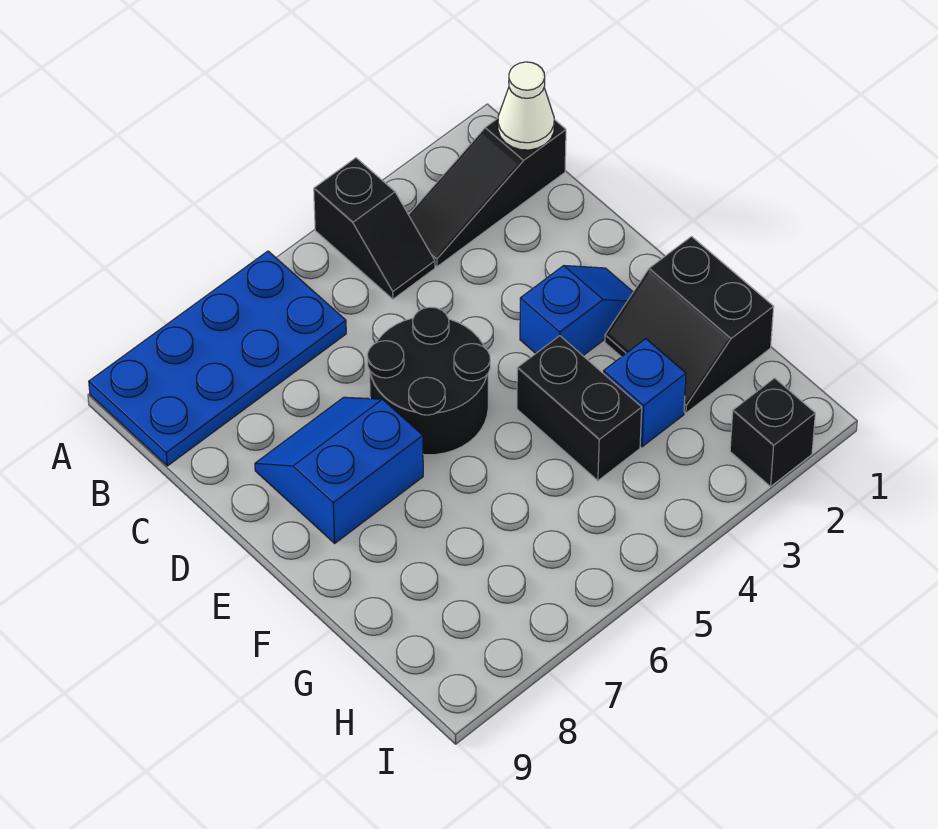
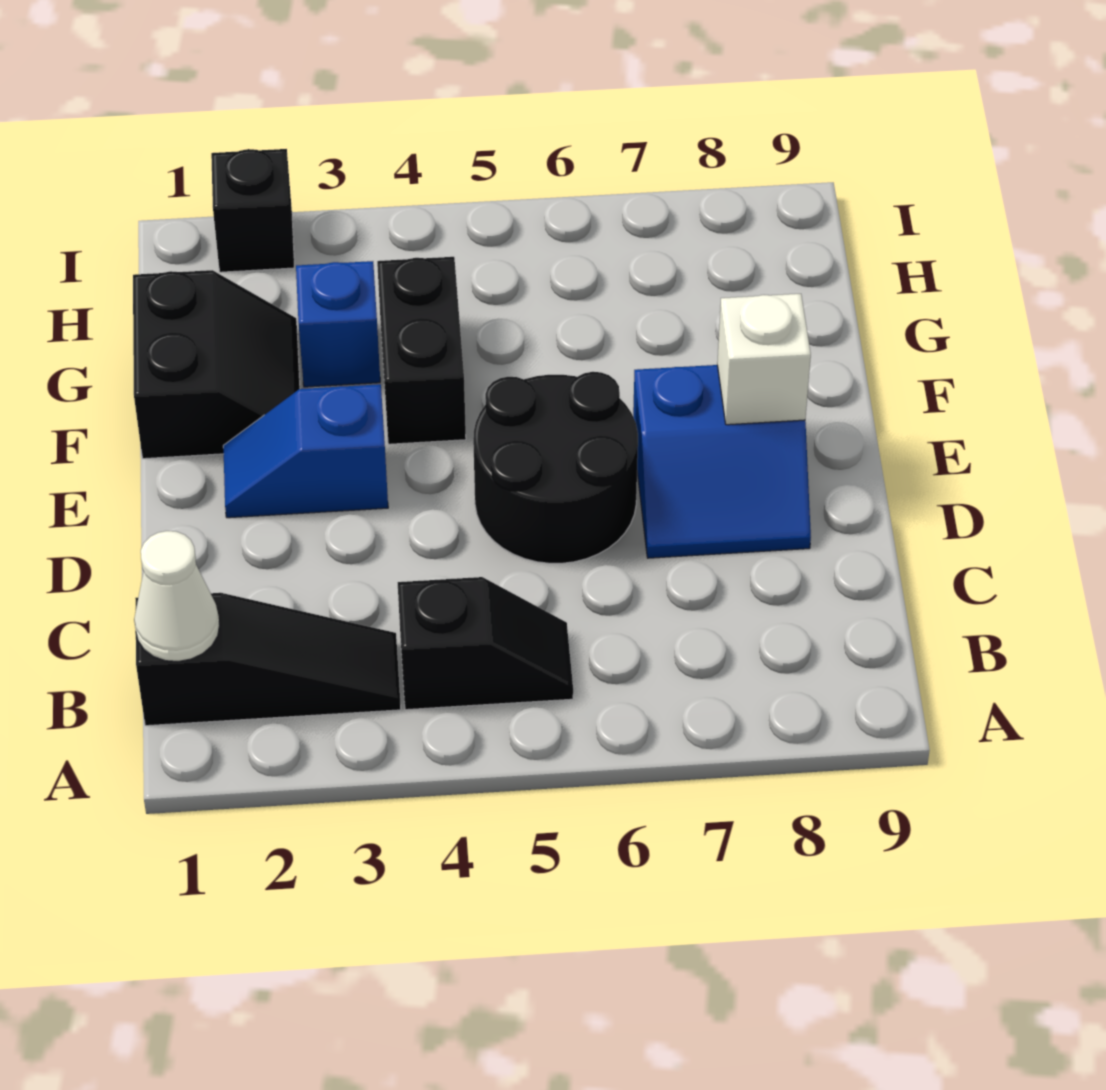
black 1x2 slope [314,158,435,299] -> black 1x2 slope turned to [398,577,573,710]
blue 2x4 plate [89,251,346,466] -> none
none -> white 1x1 brick [717,294,811,425]

